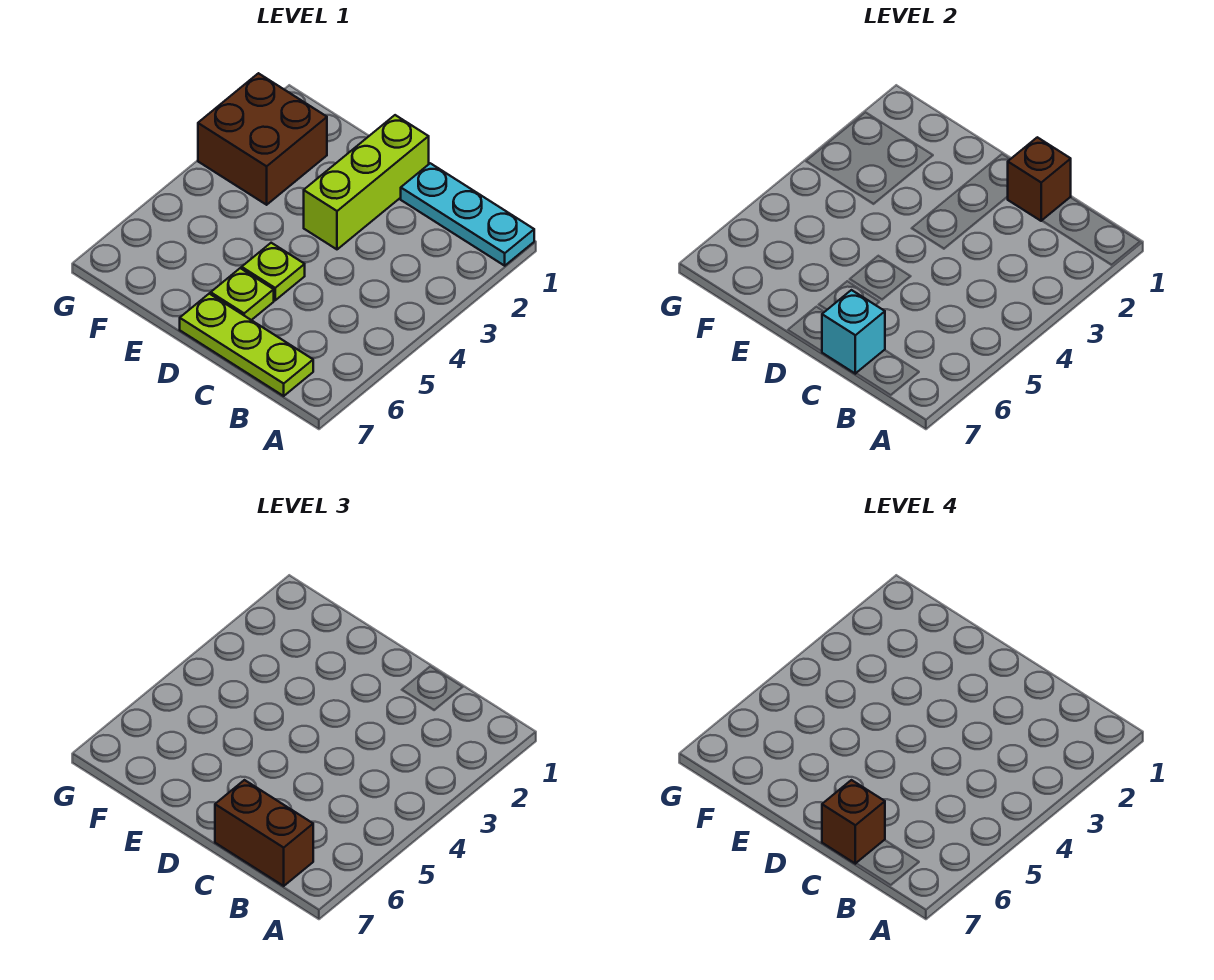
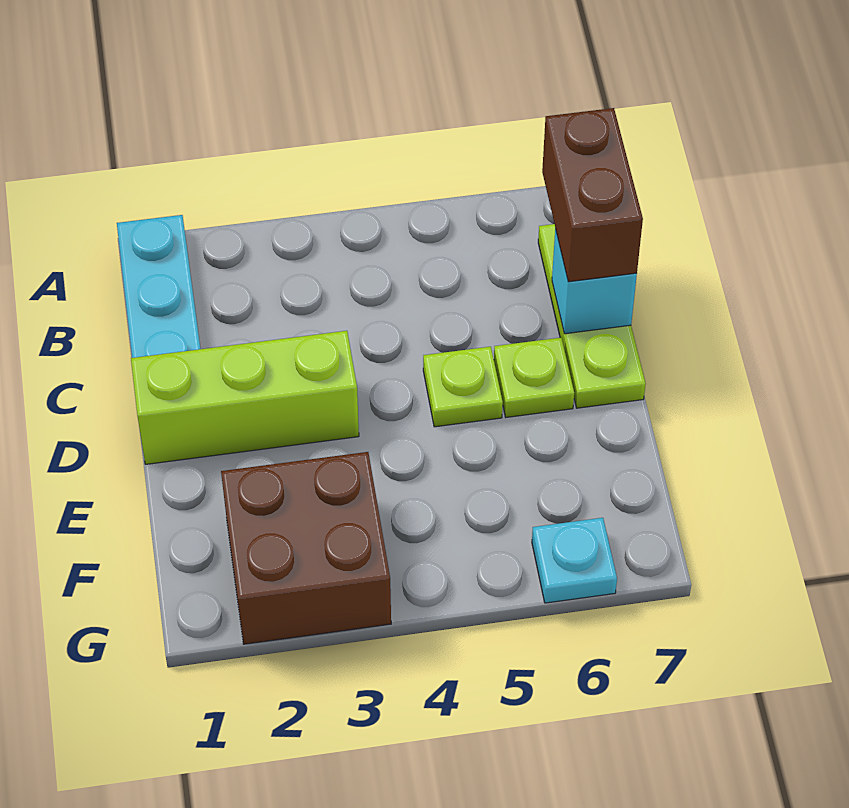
brown 1x1 brick [1008,137,1071,221] -> none
brown 1x1 brick [822,780,885,864] -> none
none -> cyan 1x1 plate [532,518,617,603]

